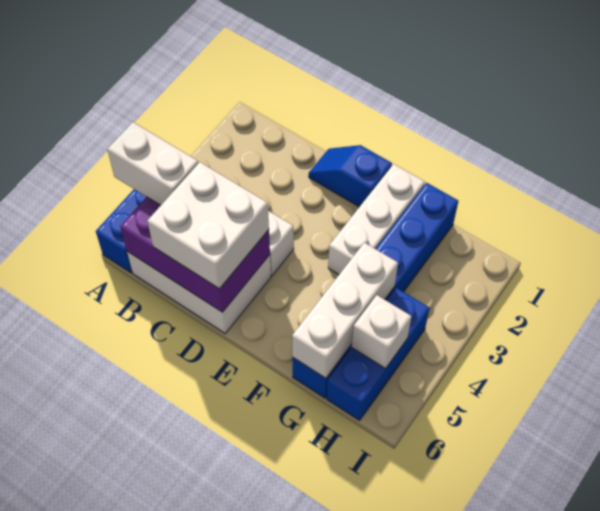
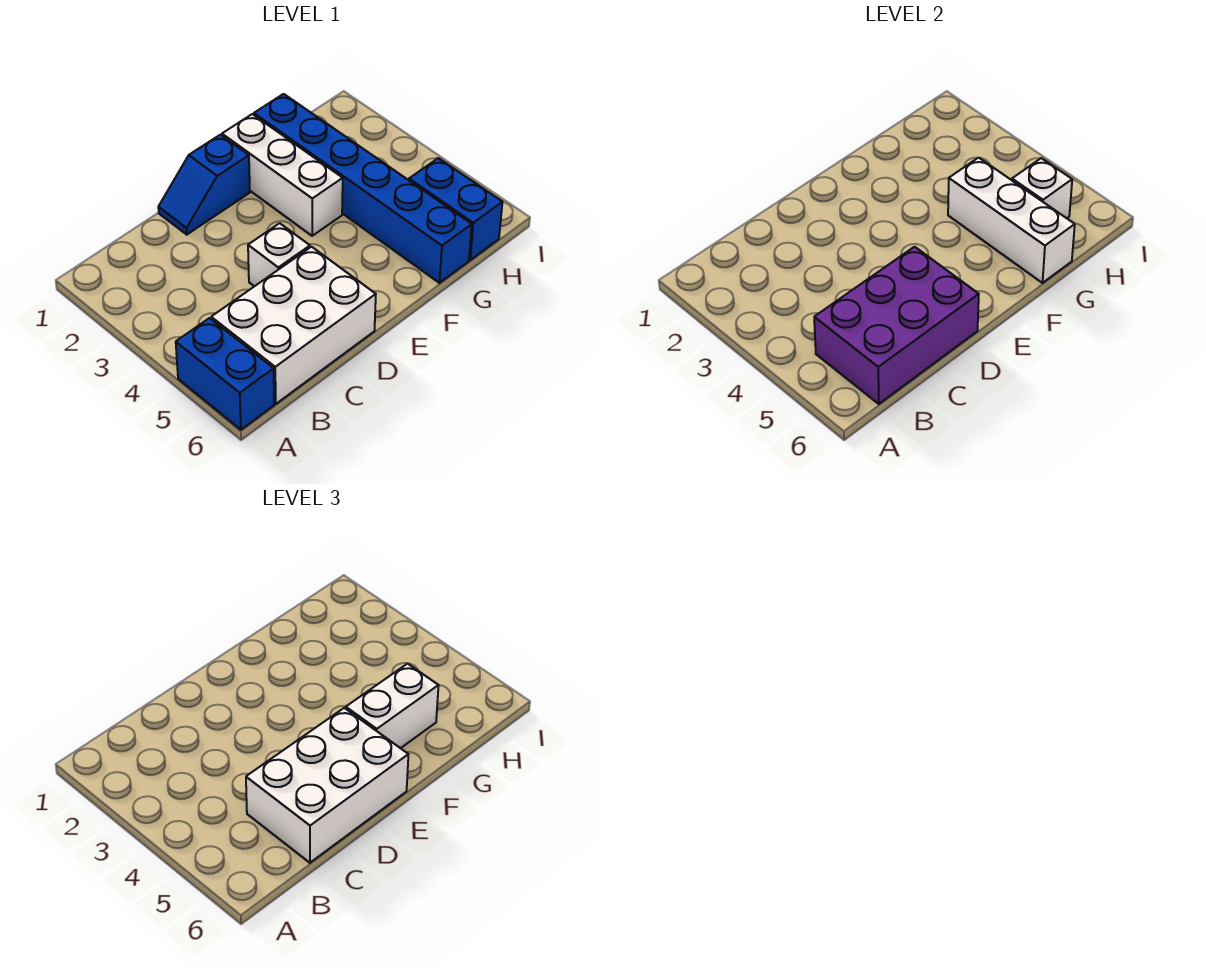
white 1x2 brick [107,122,198,205] -> white 1x2 brick moved to [346,664,439,748]
white 2x2 brick [147,162,269,289] -> white 2x3 brick [246,708,408,863]
blue 1x3 brick [327,288,430,420] -> blue 1x2 brick [409,158,502,260]

